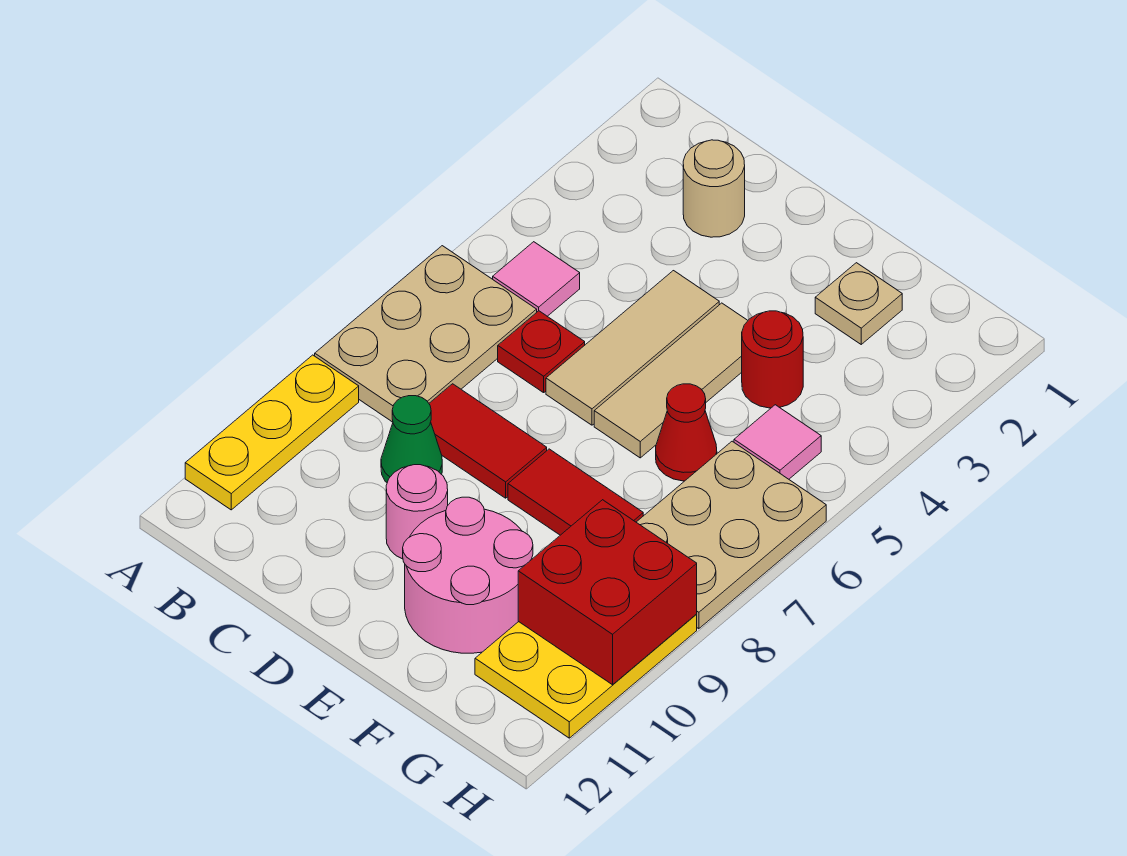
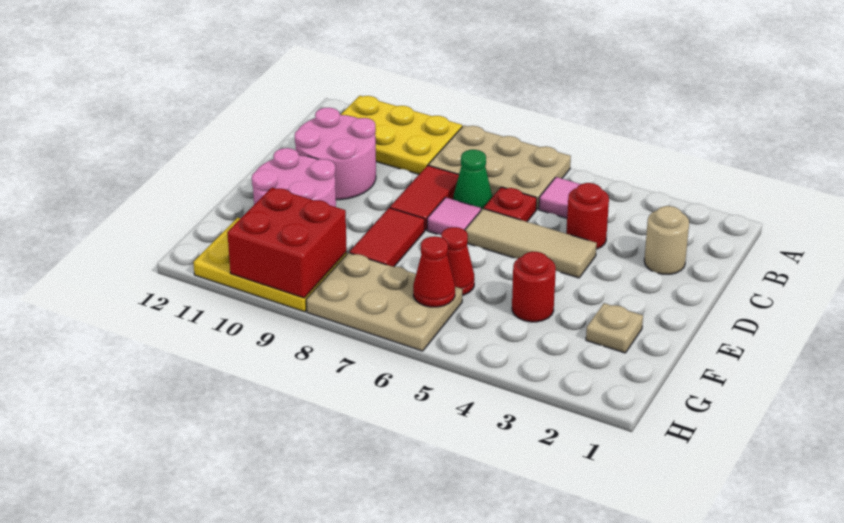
yellow 1x3 plate [185,355,359,510] -> yellow 2x3 plate [341,96,462,174]
none -> red 1x1 round brick [566,183,609,249]
green 1x1 cone [381,396,442,482] -> green 1x1 cone moved to [453,150,492,210]
pink 1x1 round brick [386,465,448,559] -> pink 2x2 round brick [295,108,376,200]
tan 1x3 tile [594,303,748,458] -> none
pink 1x1 tile [734,405,821,479] -> pink 1x1 tile moved to [427,197,481,235]
none -> red 1x1 cone [413,236,455,307]

